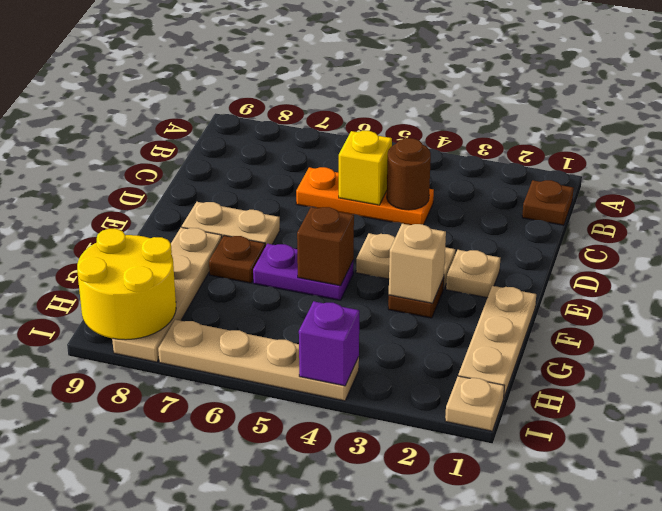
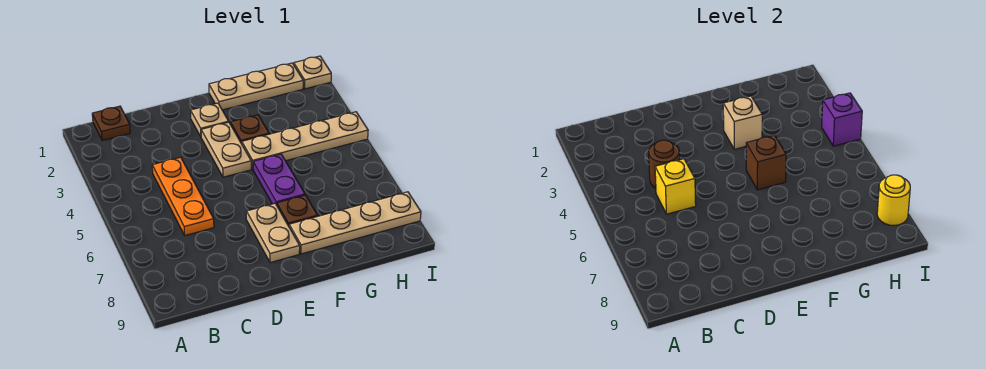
yellow 2x2 round brick [77,229,176,340] -> yellow 1x1 round brick [877,175,910,226]
tan 1x4 plate [158,320,359,401] -> tan 1x4 plate turned to [241,112,368,169]

